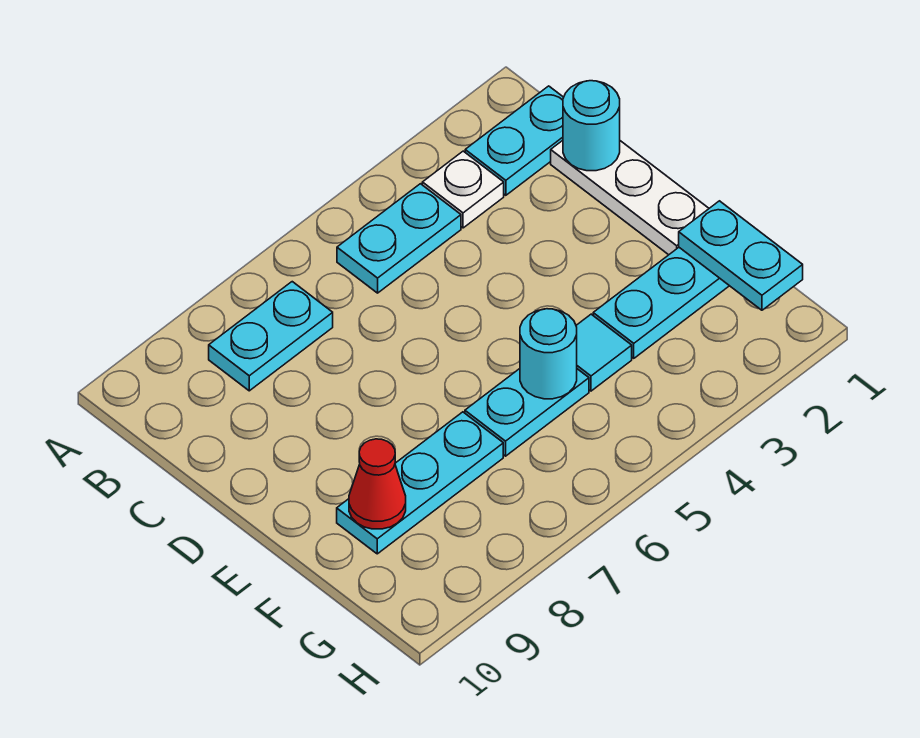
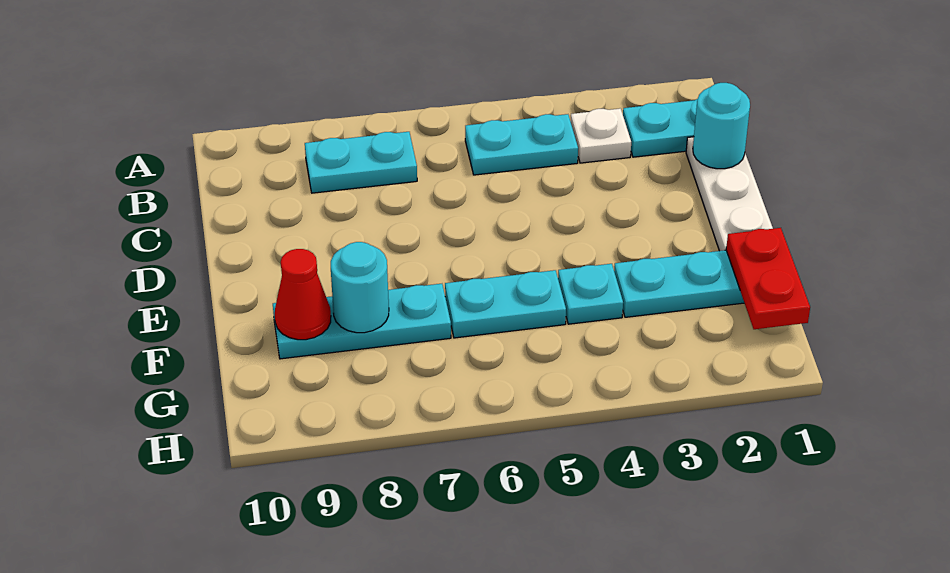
cyan 1x2 plate [679,201,803,310] -> red 1x2 plate [726,228,810,329]
cyan 1x1 tile [576,314,632,391] -> cyan 1x1 plate [558,264,623,324]
cyan 1x1 round brick [520,309,577,399] -> cyan 1x1 round brick moved to [331,242,389,333]

